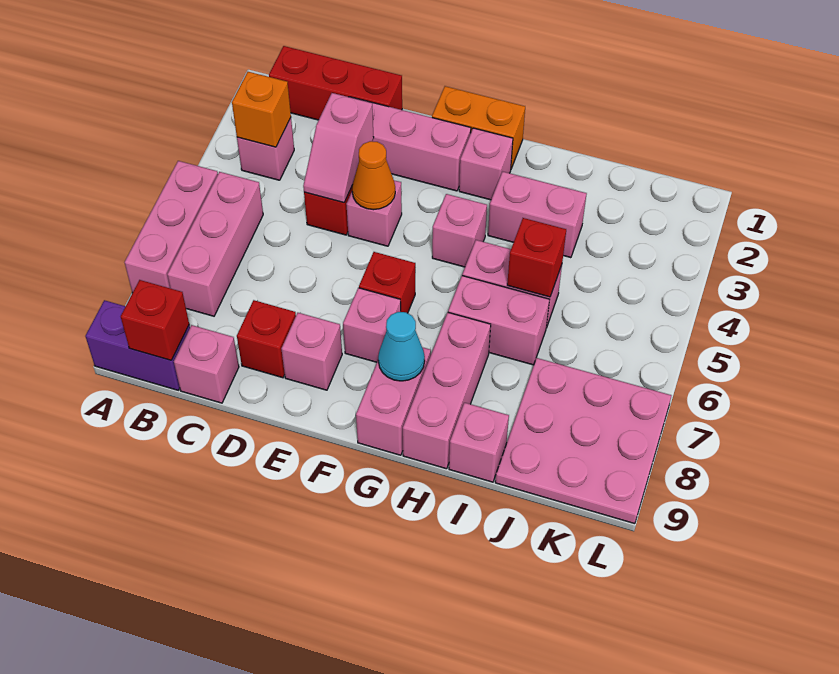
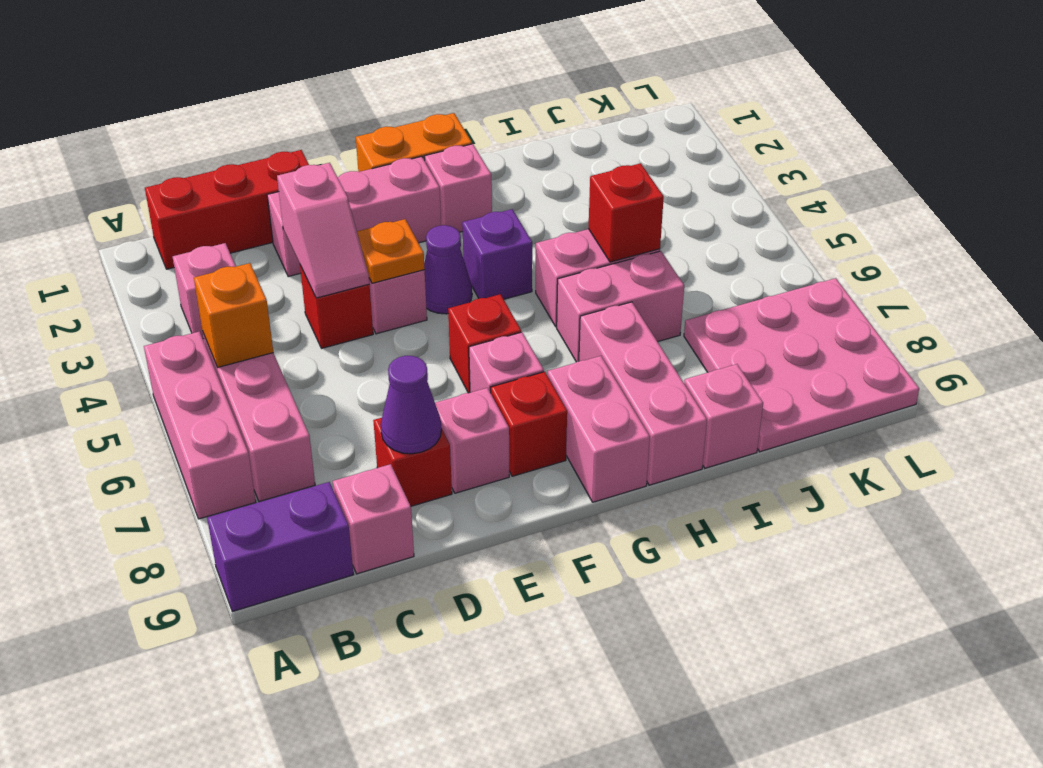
orange 1x1 brick [232,72,291,147] -> orange 1x1 brick moved to [194,263,273,368]
red 1x1 brick [121,280,189,360] -> red 1x1 brick moved to [491,372,567,476]
none -> purple 1x1 cone [381,356,441,454]
orange 1x1 cone [352,141,395,210] -> orange 1x1 plate [357,219,425,283]
none -> purple 1x1 cone [424,225,472,314]
pink 1x1 brick [432,194,487,267] -> purple 1x1 brick [462,209,532,299]
cyan 1x1 cone [378,312,425,381] -> none
pink 1x2 brick [488,172,587,258] -> none

